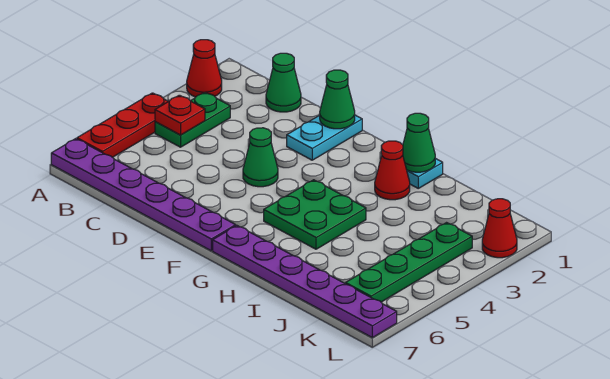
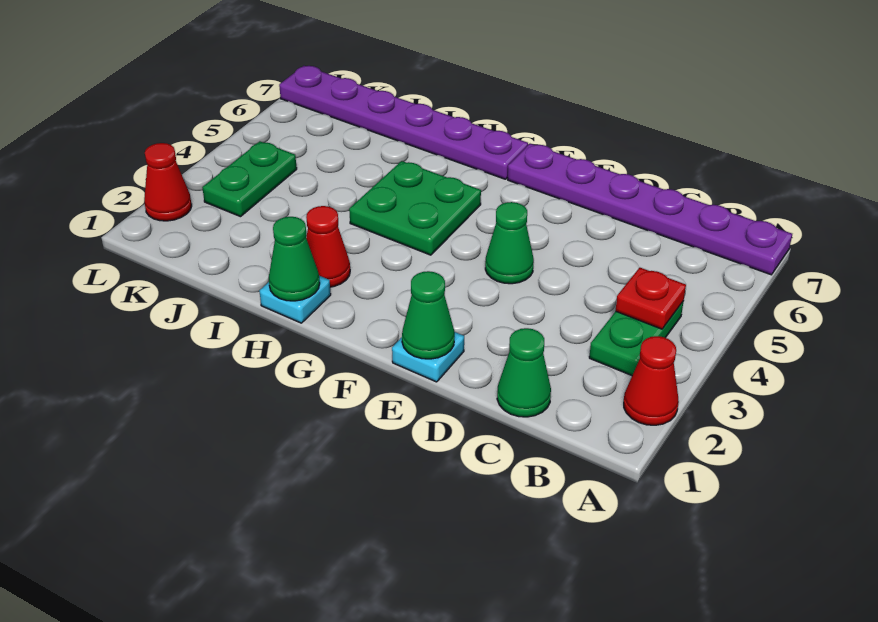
red 1x3 plate [77,93,168,157] -> none
cyan 1x2 plate [287,115,362,160] -> cyan 1x1 plate [392,332,464,382]
green 1x4 plate [346,223,472,302] -> green 1x2 plate [202,141,297,217]

